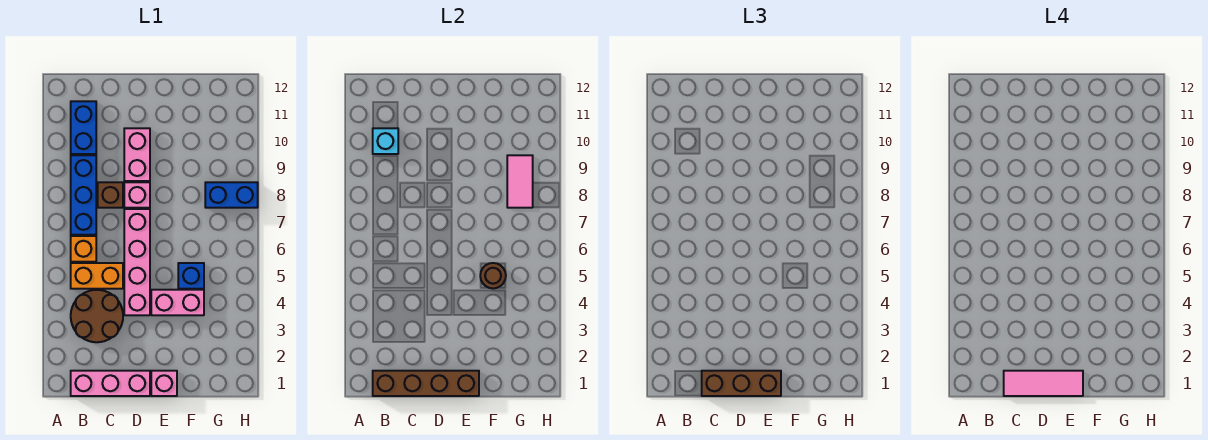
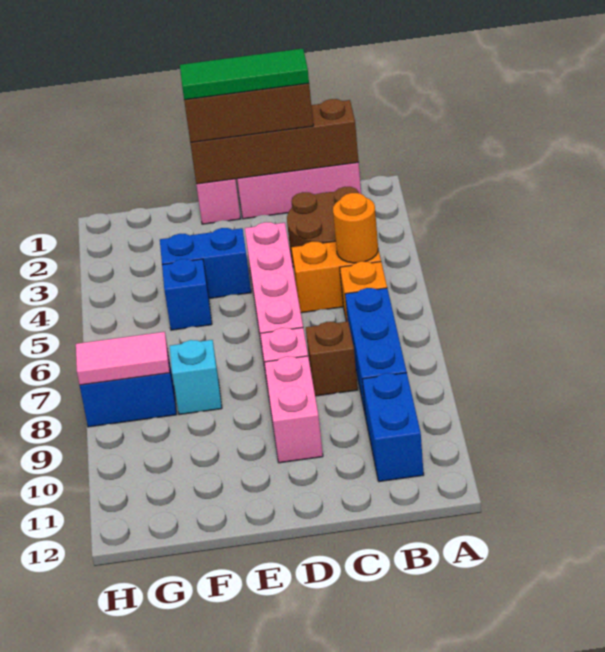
none -> orange 1x1 round brick [333,193,378,263]
cyan 1x1 brick [373,128,398,154] -> cyan 1x1 brick moved to [170,340,222,415]
pink 1x3 tile [1004,371,1083,396] -> green 1x3 tile [180,49,309,100]
pink 1x2 brick [151,290,204,315] -> blue 1x2 brick [160,228,251,298]
brown 1x1 round brick [480,263,506,288] -> none
pink 1x2 tile [507,155,533,208] -> pink 1x2 tile turned to [76,332,170,385]

